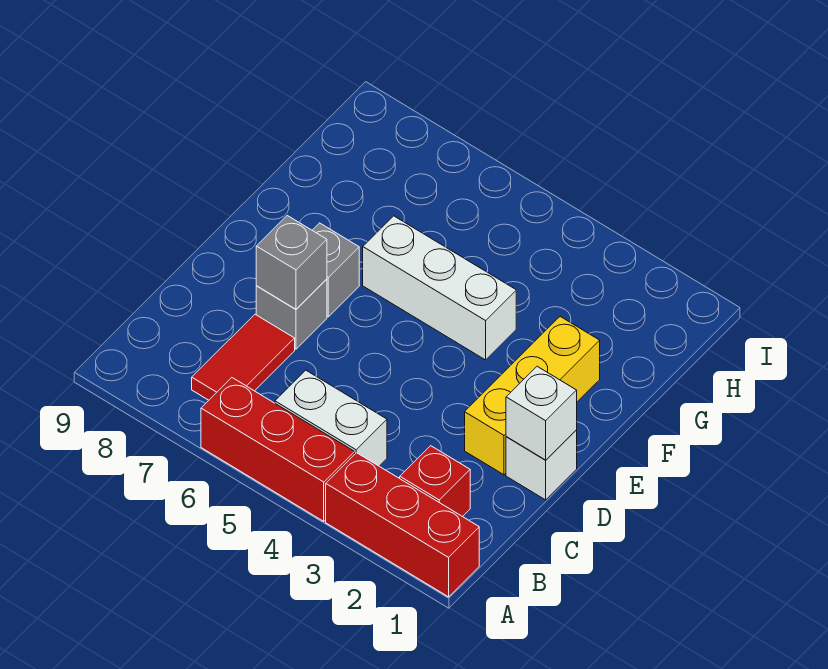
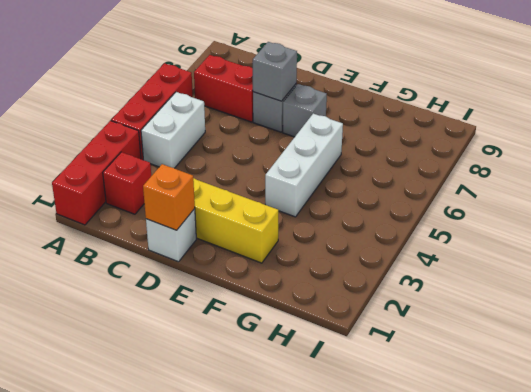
red 1x2 tile [192,314,295,400] -> red 1x2 brick [194,55,253,122]
white 1x1 brick [506,366,577,460] -> orange 1x1 brick [143,164,195,230]

